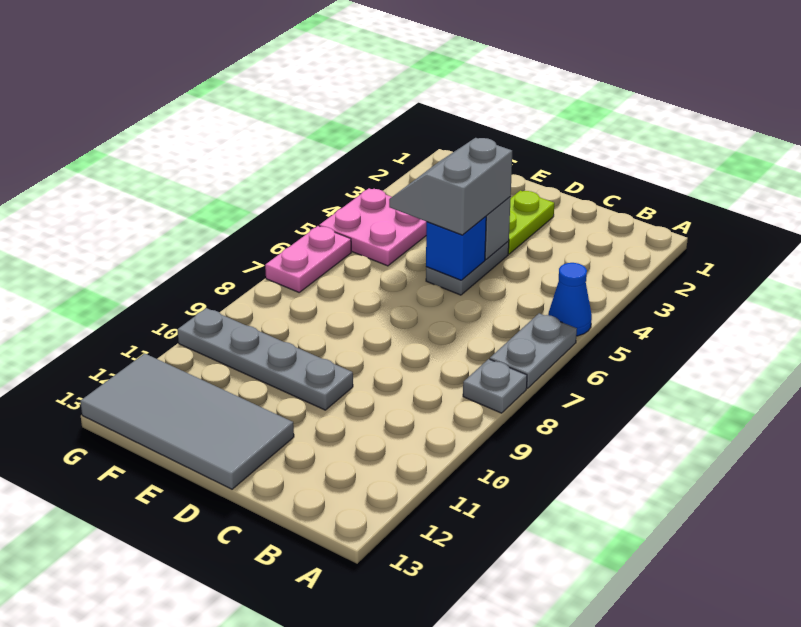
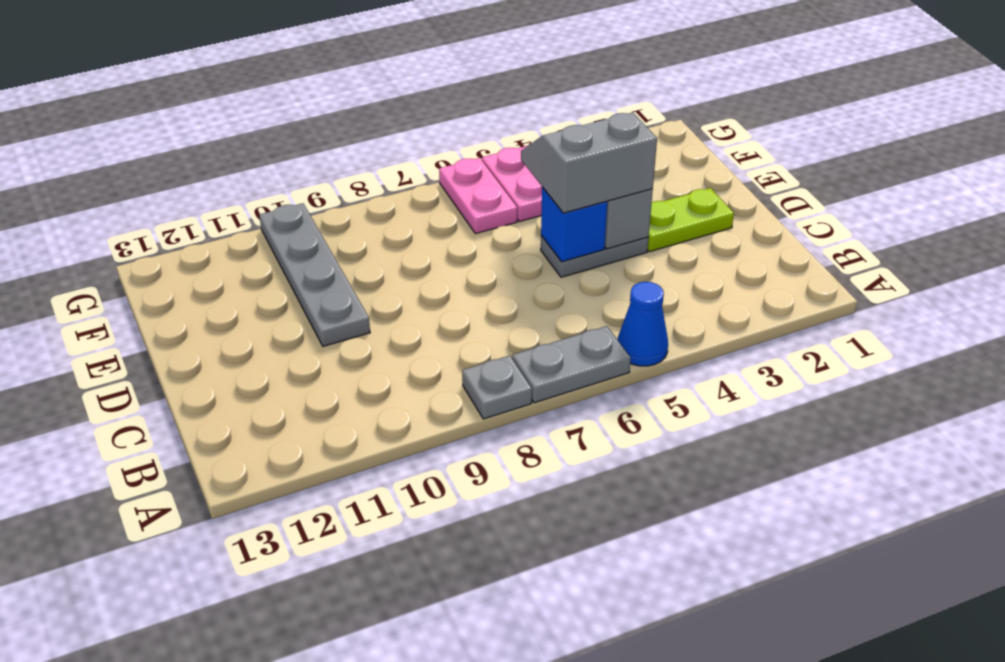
grey 2x4 tile [80,353,294,489] -> none
pink 1x2 plate [265,226,351,292] -> pink 1x2 plate turned to [439,158,517,234]

